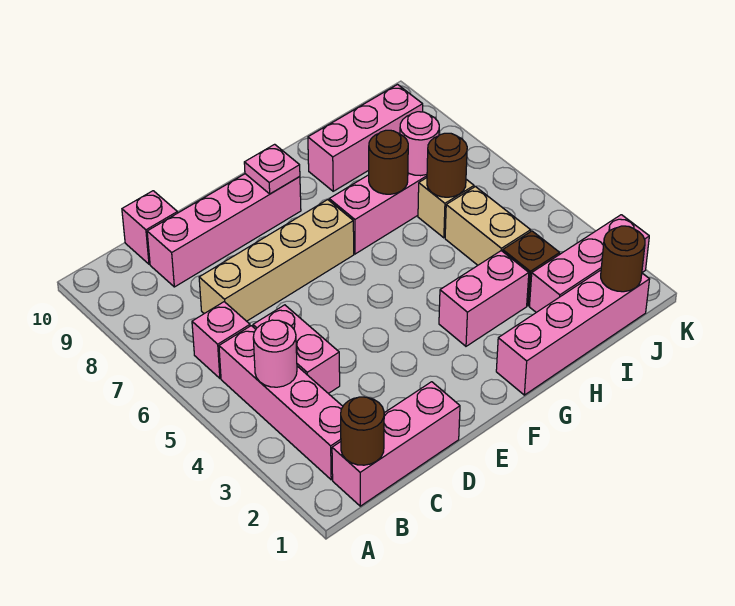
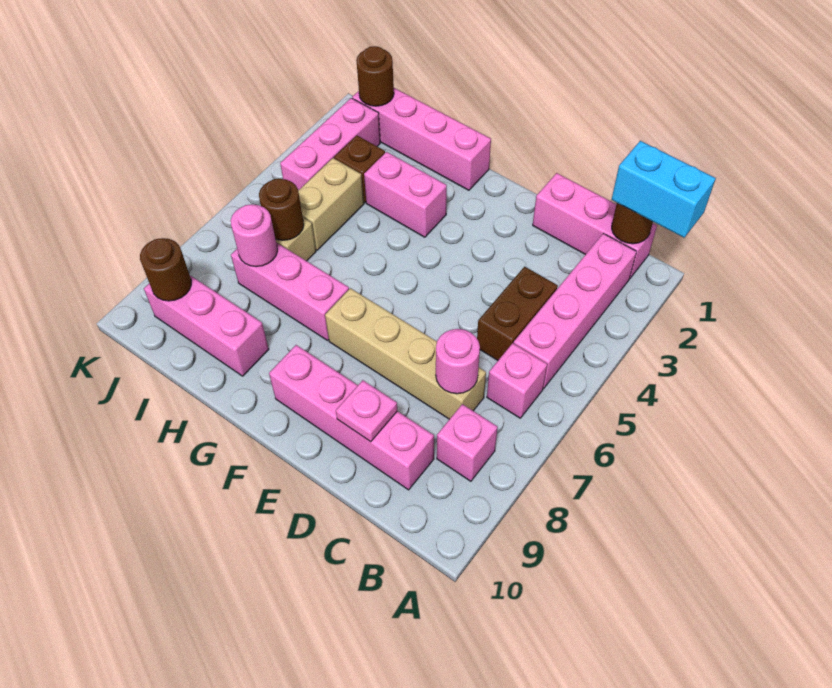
none -> cyan 1x2 brick [611,141,716,238]
pink 1x1 round brick [253,320,297,387] -> pink 1x1 round brick moved to [436,329,480,394]
pink 1x2 brick [253,305,340,394] -> brown 1x2 brick [477,267,558,360]
pink 1x1 brick [122,191,177,264] -> pink 1x1 brick moved to [437,404,498,481]
pink 1x1 plate [244,144,300,194] -> pink 1x1 plate moved to [336,380,397,442]
brown 1x1 round brick [369,130,408,194] -> brown 1x1 round brick moved to [140,238,191,301]
pink 1x3 brick [529,215,649,312] -> pink 1x3 brick turned to [280,98,380,190]

